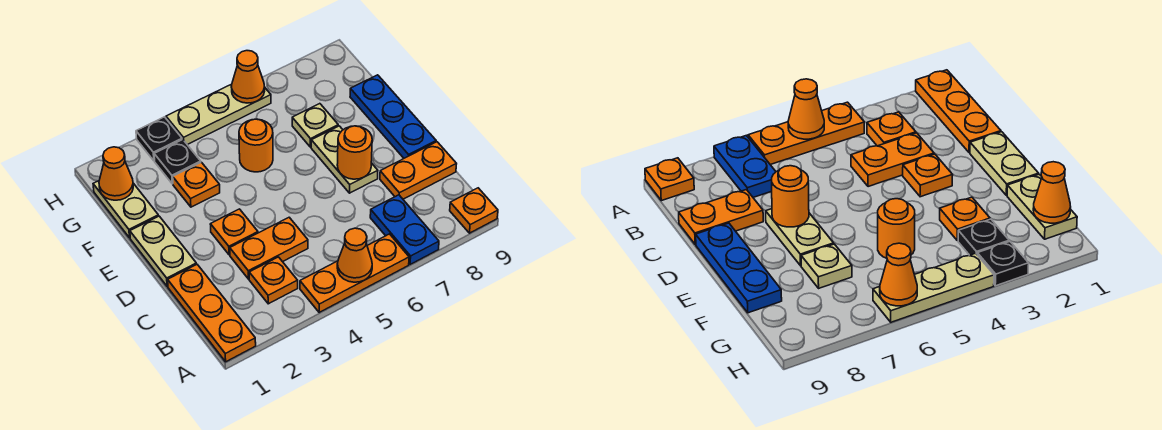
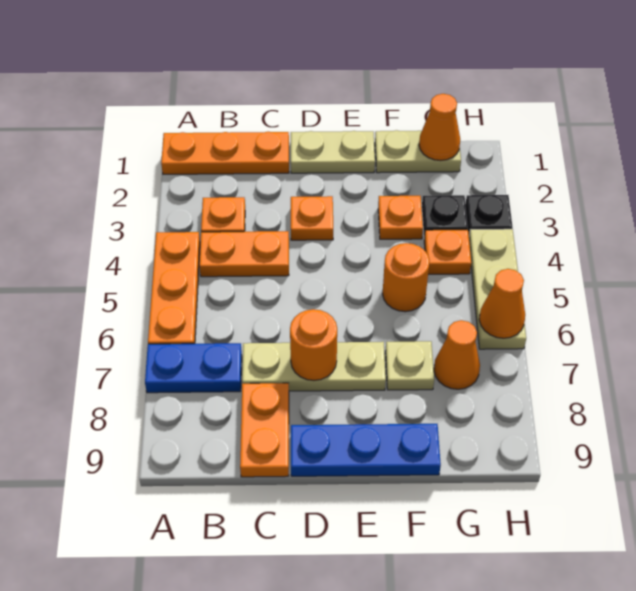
orange 1x1 cone [337,228,372,282] -> orange 1x1 cone moved to [434,320,480,389]
orange 1x1 plate [450,188,498,233] -> orange 1x1 plate moved to [424,230,471,274]
orange 1x2 plate [230,217,308,279] -> orange 1x2 plate turned to [199,231,289,277]
tan 1x2 plate [311,126,378,193] -> tan 1x3 plate [242,342,386,391]

